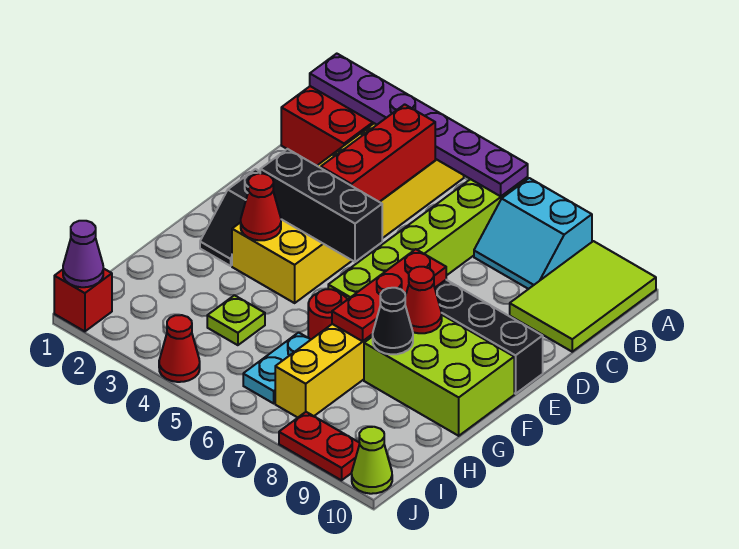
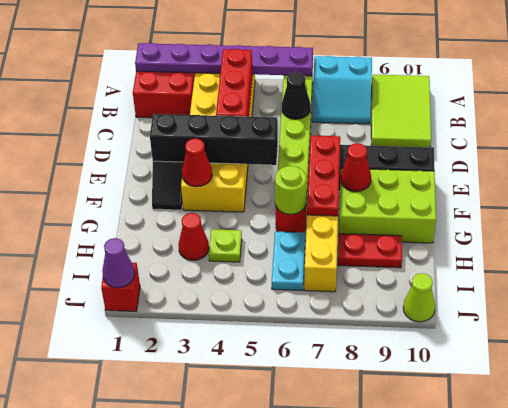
black 1x3 brick [260,149,382,262] -> black 1x4 brick [150,114,278,165]
none -> lime 1x1 round brick [275,166,306,214]
black 1x1 cone [373,288,413,354] -> black 1x1 cone moved to [282,72,311,119]
red 1x1 cone [159,315,200,382] -> red 1x1 cone moved to [178,213,209,260]
red 1x2 plate [279,412,360,480] -> red 1x2 plate moved to [338,234,402,268]

